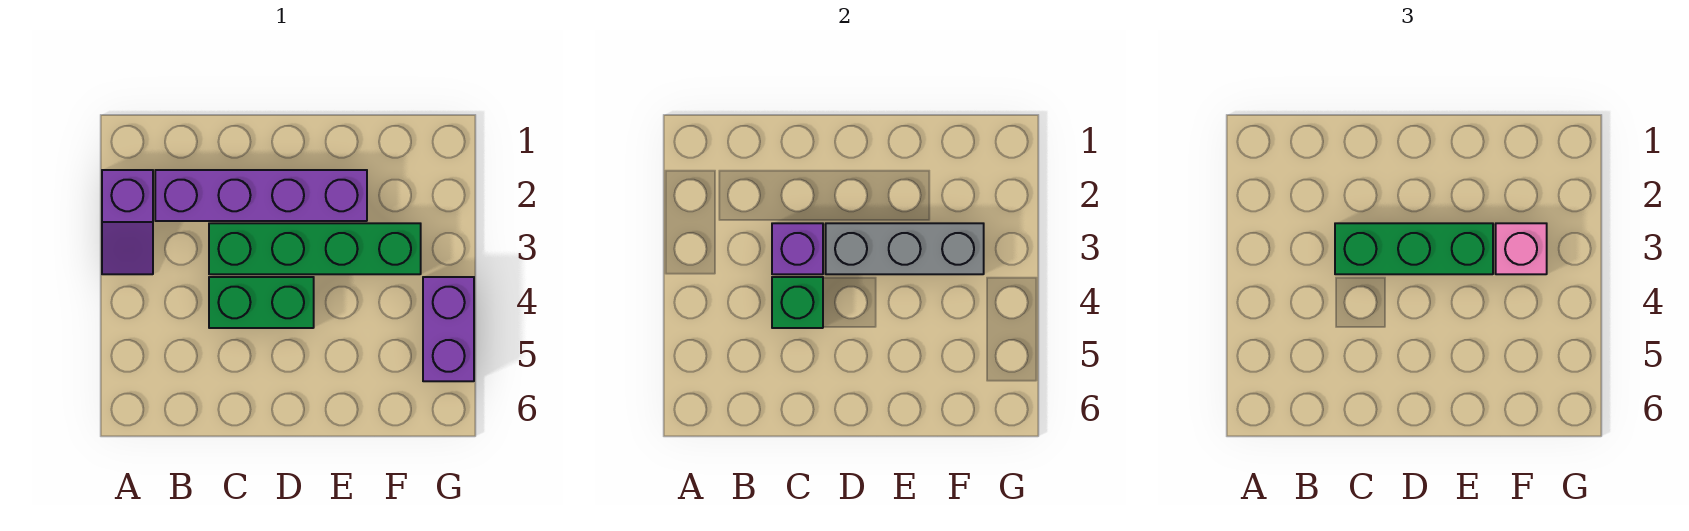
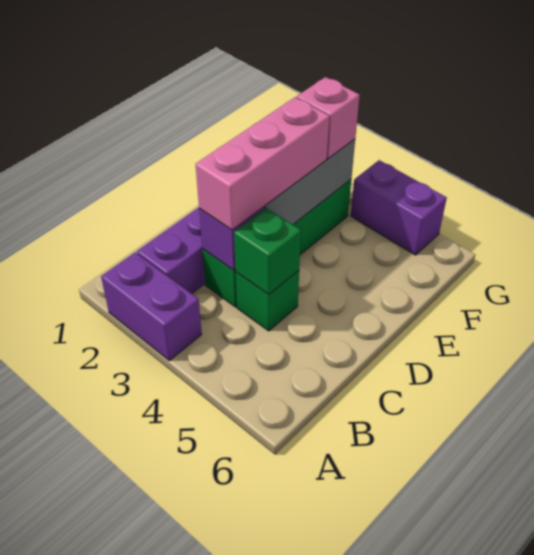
purple 1x2 slope [102,170,153,274] -> purple 1x2 brick [101,252,202,361]
green 1x3 brick [1335,223,1493,274] -> pink 1x3 brick [196,97,330,230]
green 1x2 brick [209,277,314,328] -> green 1x1 brick [236,270,299,331]

